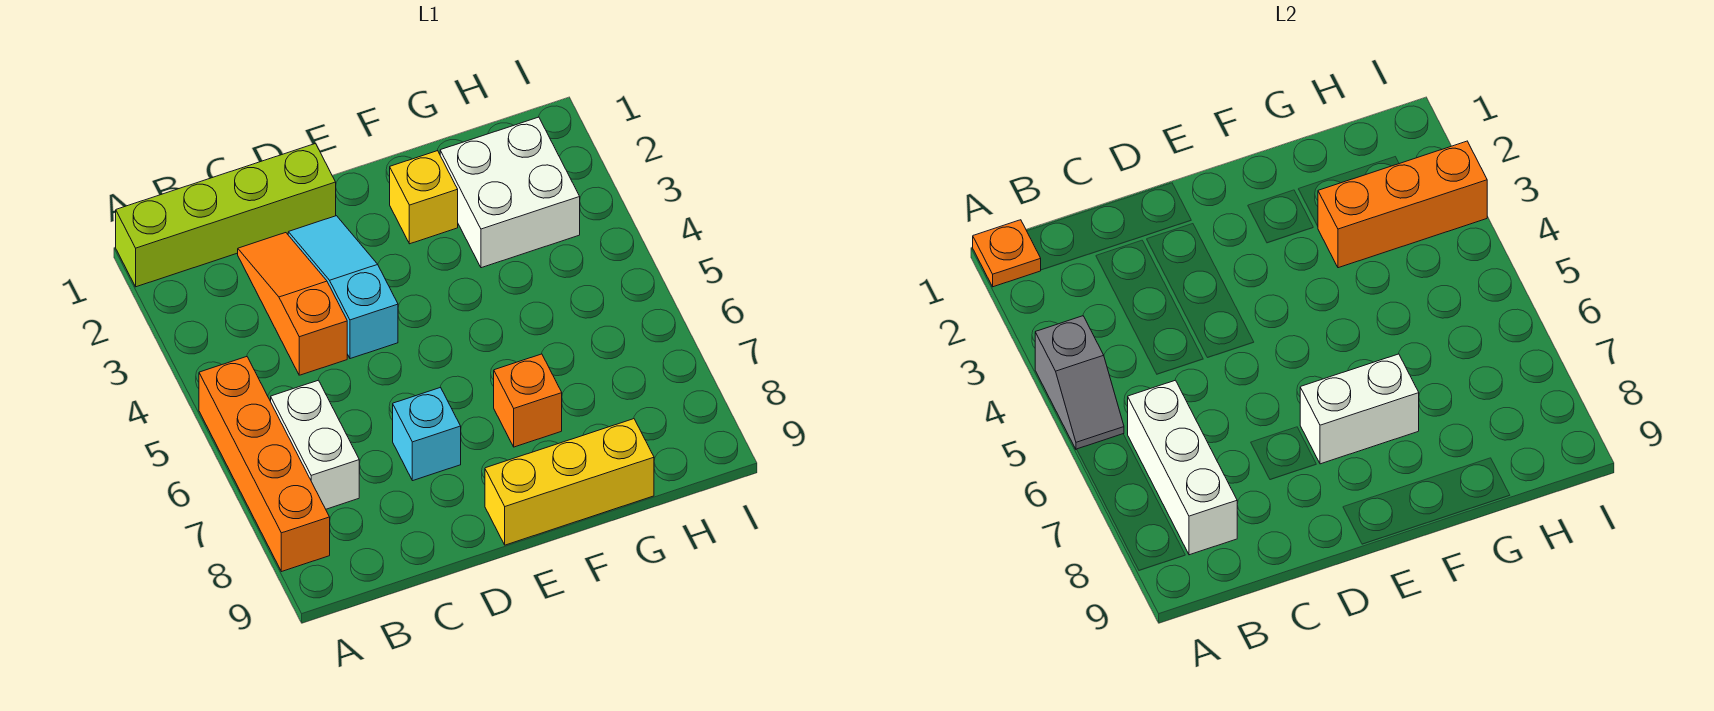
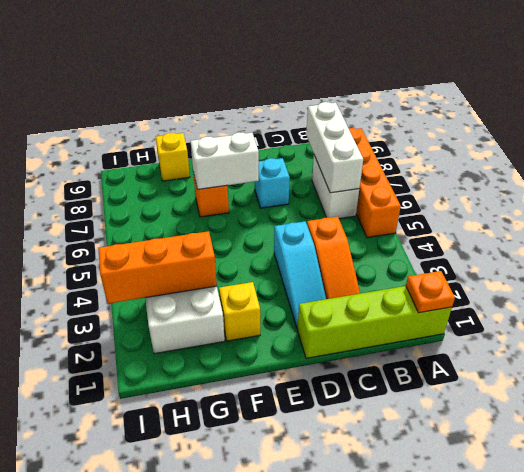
grey 1x2 slope [1035,316,1124,449] -> none
yellow 1x3 brick [485,419,654,545] -> yellow 1x1 brick [156,133,190,181]

